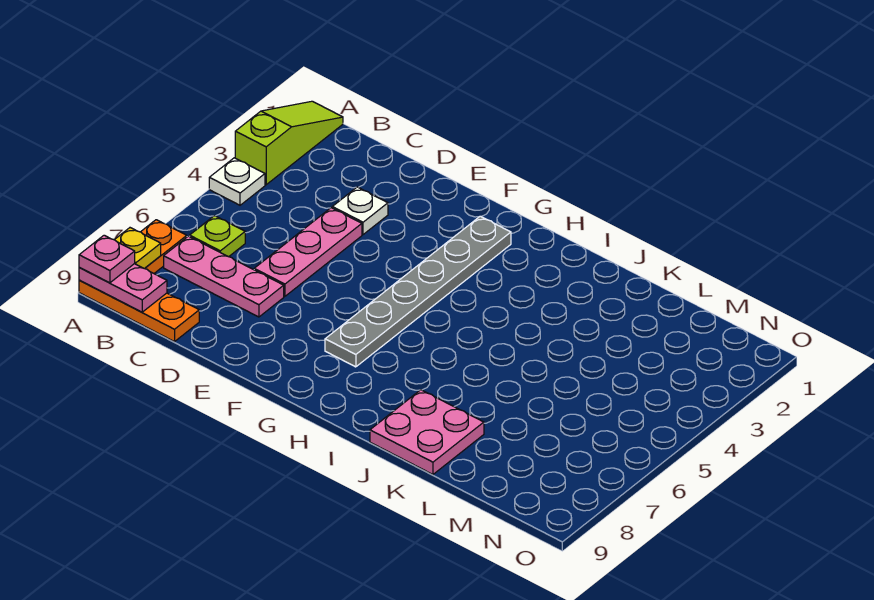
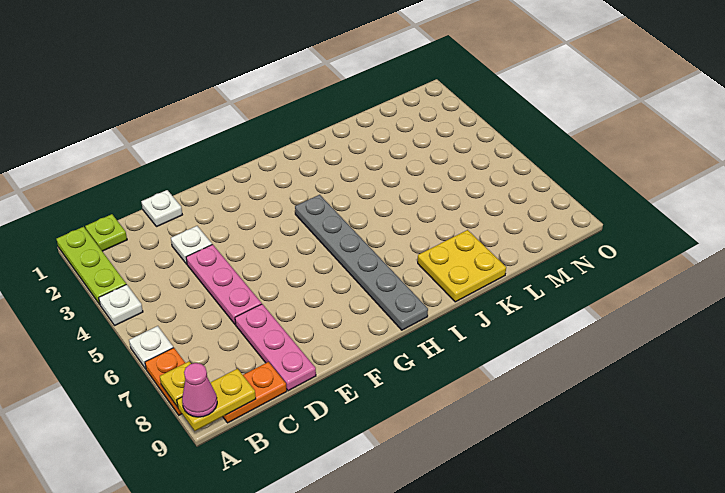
lime 1x3 slope [235,101,343,185] -> lime 1x3 plate [56,227,126,305]
none -> white 1x1 plate [129,326,173,369]
orange 1x3 plate [79,280,199,342] -> orange 1x2 plate [223,362,287,423]
pink 1x2 plate [79,264,167,312] -> yellow 1x2 plate [177,369,256,431]
pink 1x1 plate [79,235,135,283] -> pink 1x1 cone [182,363,217,417]
lime 1x1 plate [189,216,245,257] -> lime 1x1 plate moved to [85,214,127,251]
pink 1x3 plate [164,236,284,317] -> pink 1x3 plate turned to [235,304,316,391]
none -> white 1x1 plate [141,190,182,227]
grey 1x6 plate [325,216,511,367] -> grey 1x6 plate moved to [295,195,428,330]
pink 2x2 plate [370,390,484,474] -> yellow 2x2 plate [418,230,506,302]

